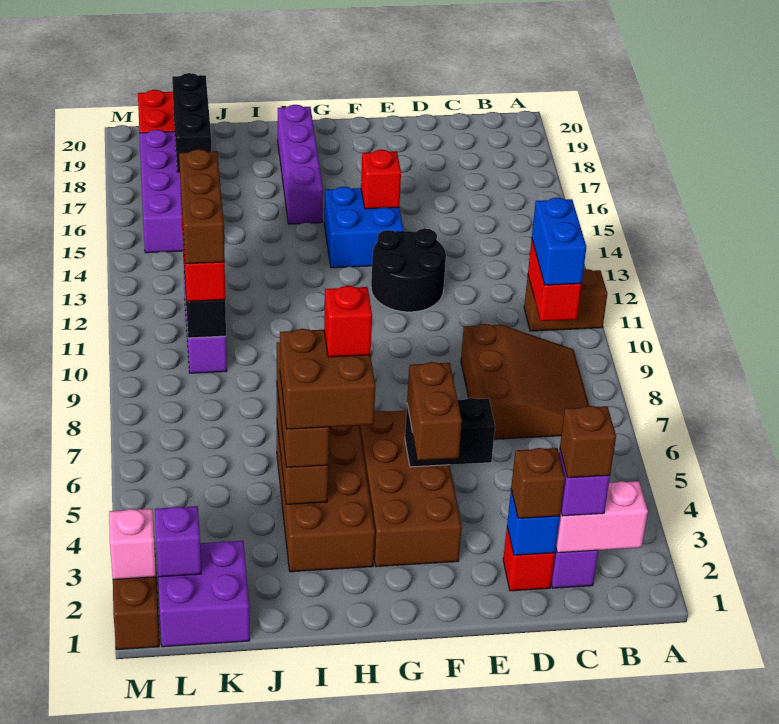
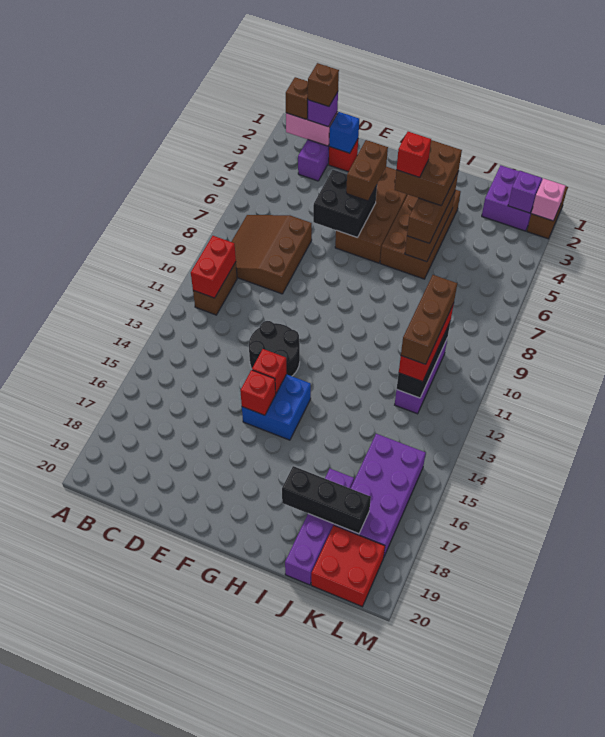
brown 1x2 brick [524,269,607,331] -> brown 1x2 brick turned to [193,262,237,315]
blue 1x2 brick [532,198,586,285] -> none
brown 1x1 brick [511,448,565,518] -> brown 1x1 brick moved to [286,77,308,119]
black 1x2 brick [405,398,495,467] -> black 2x2 brick [313,170,377,238]
none -> red 1x1 brick [252,349,286,393]
purple 1x4 brick [278,105,323,224] -> purple 1x4 brick moved to [285,469,354,585]
black 1x3 brick [172,73,211,172] -> black 1x3 brick turned to [282,466,371,534]

